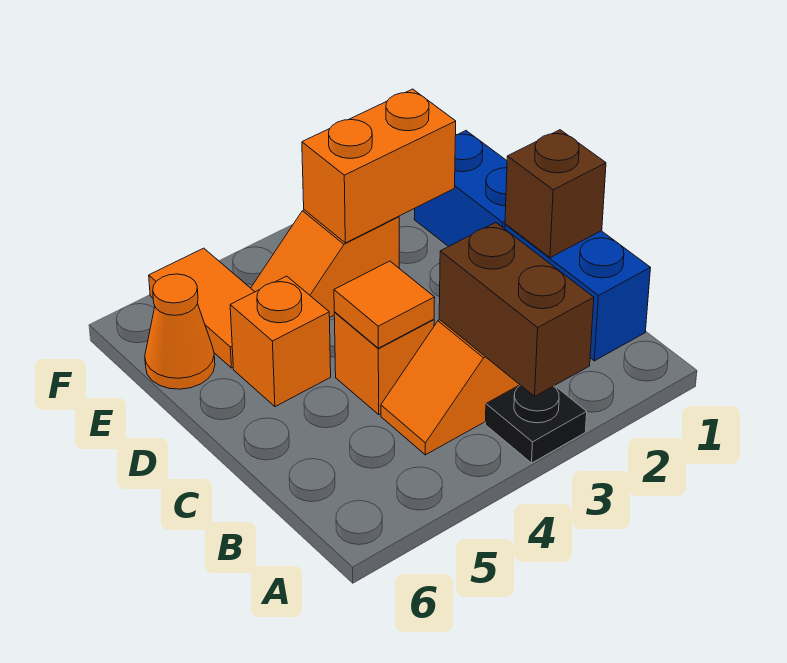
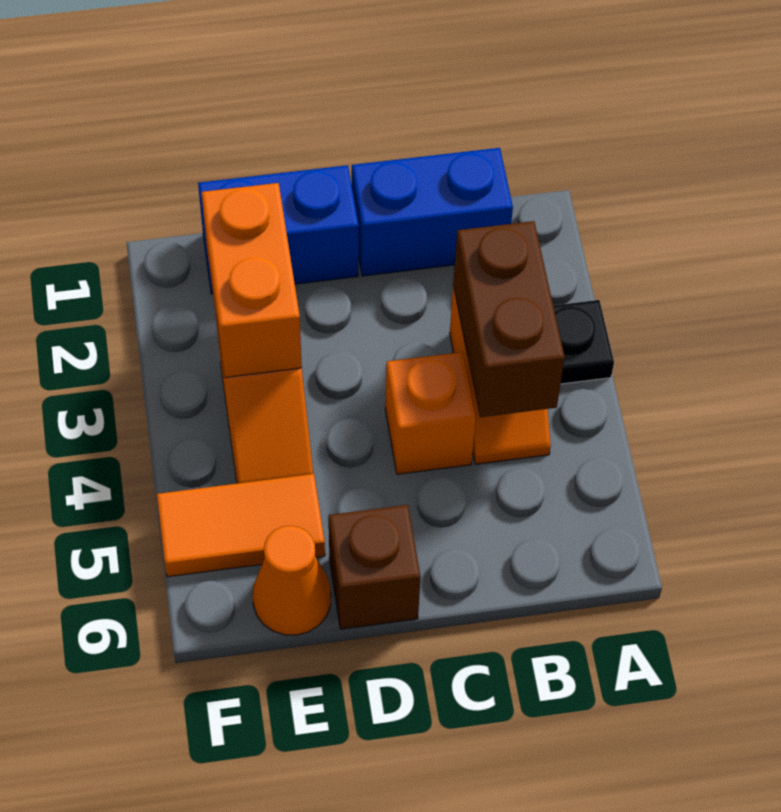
brown 1x2 brick [439,223,594,396] -> brown 1x2 brick turned to [453,221,565,417]
brown 1x1 brick [505,130,606,258] -> brown 1x1 brick moved to [329,505,421,629]
orange 1x1 tile [334,261,435,348] -> none
orange 1x1 brick [230,276,331,407] -> none

